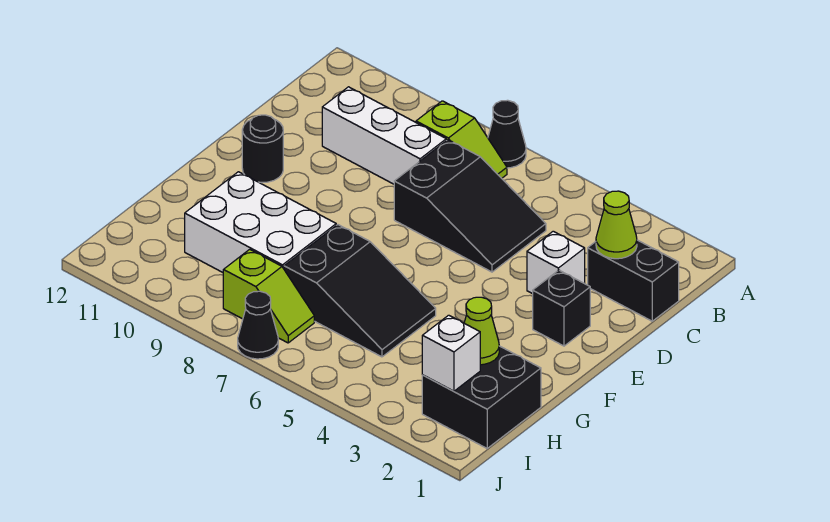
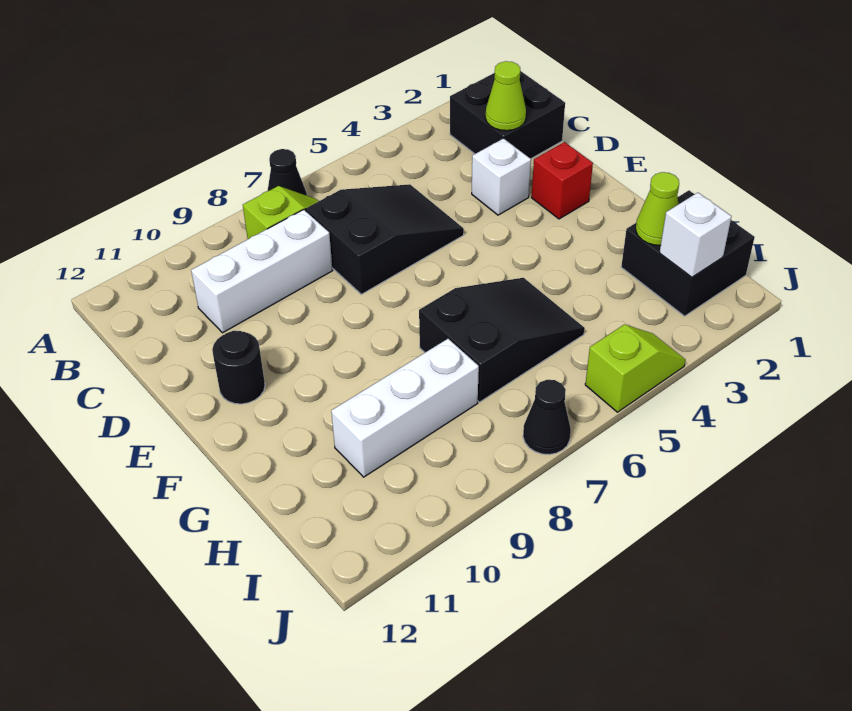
black 1x2 brick [588,240,679,321] -> black 2x2 brick [450,71,565,159]
black 1x1 brick [533,270,590,346] -> red 1x1 brick [532,142,593,219]
white 2x3 brick [185,172,336,272] -> white 1x3 brick [331,339,479,477]
lime 1x2 slope [223,249,314,343] -> lime 1x2 slope moved to [585,324,685,412]

